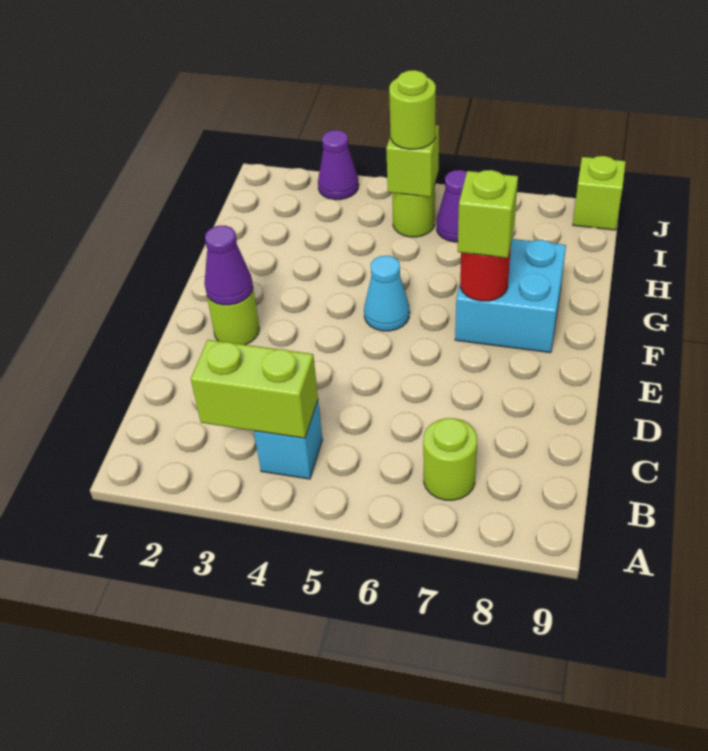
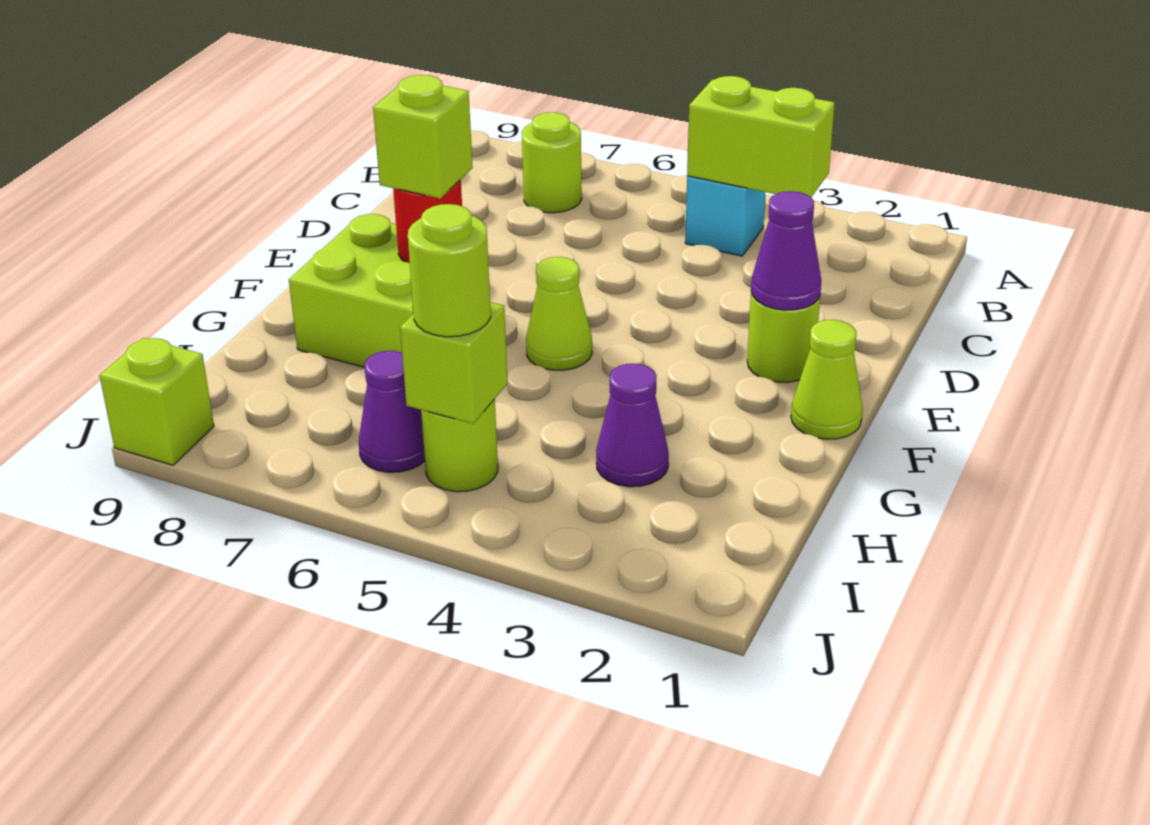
none -> lime 1x1 cone [791,320,863,439]
cyan 1x1 cone [364,256,410,331] -> lime 1x1 cone [526,257,592,370]
cyan 2x2 brick [455,239,566,353] -> lime 2x2 brick [289,214,414,367]
purple 1x1 cone [318,130,359,200] -> purple 1x1 cone moved to [596,364,669,487]

